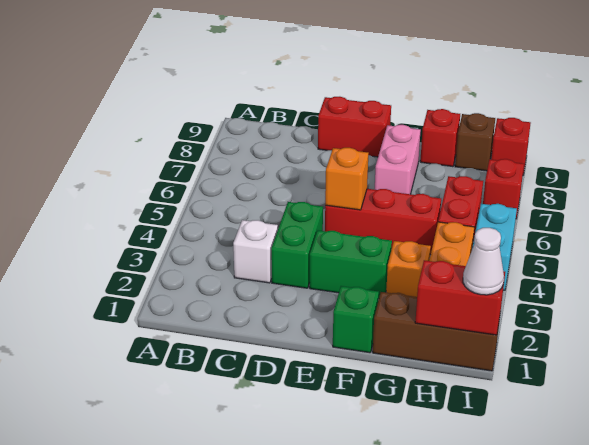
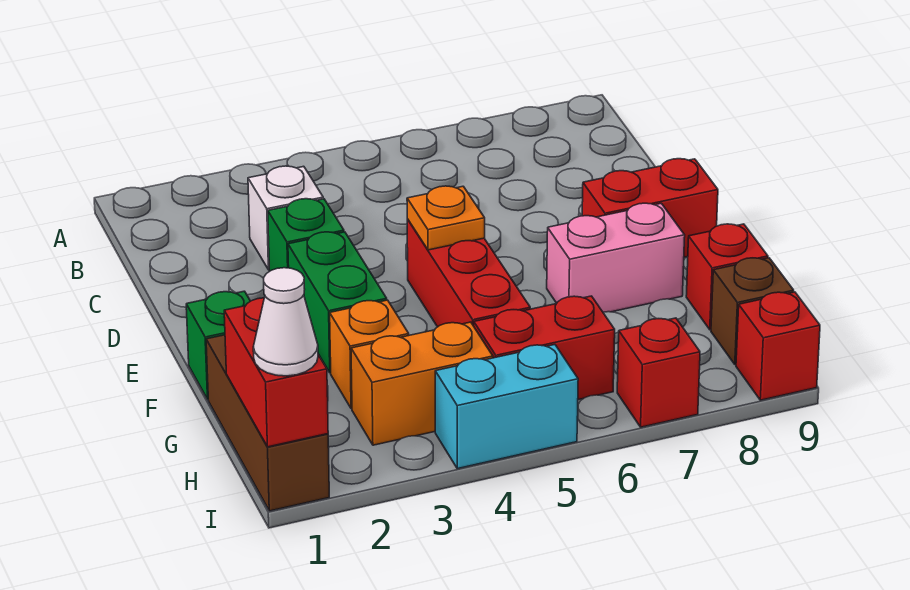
green 1x2 brick [271,202,323,288] -> green 1x1 brick [268,199,344,271]
red 1x2 brick [318,97,391,157] -> red 1x2 brick turned to [582,159,718,257]
orange 1x1 brick [325,148,368,210] -> orange 1x1 plate [407,186,485,250]

